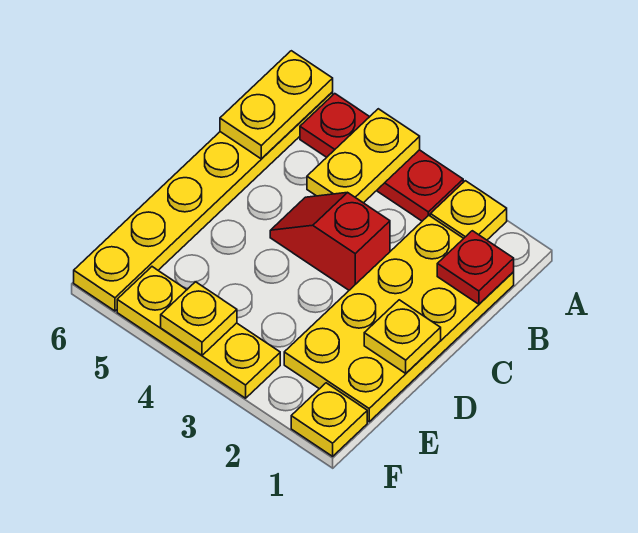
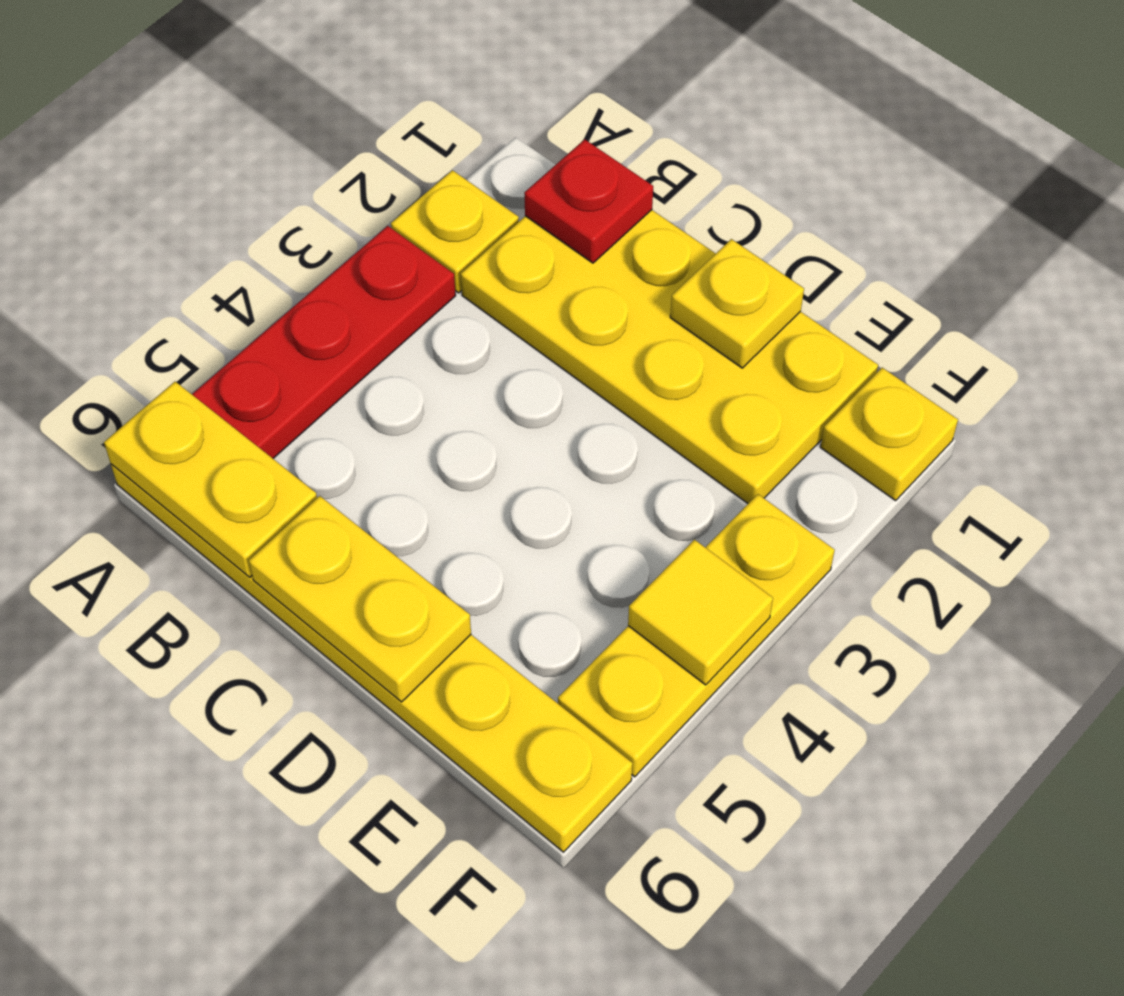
yellow 1x2 plate [307,109,420,203] -> yellow 1x2 plate moved to [249,496,471,702]
red 1x2 slope [270,193,390,290] -> none
yellow 1x1 plate [161,282,237,355] -> yellow 1x1 tile [628,539,773,685]

